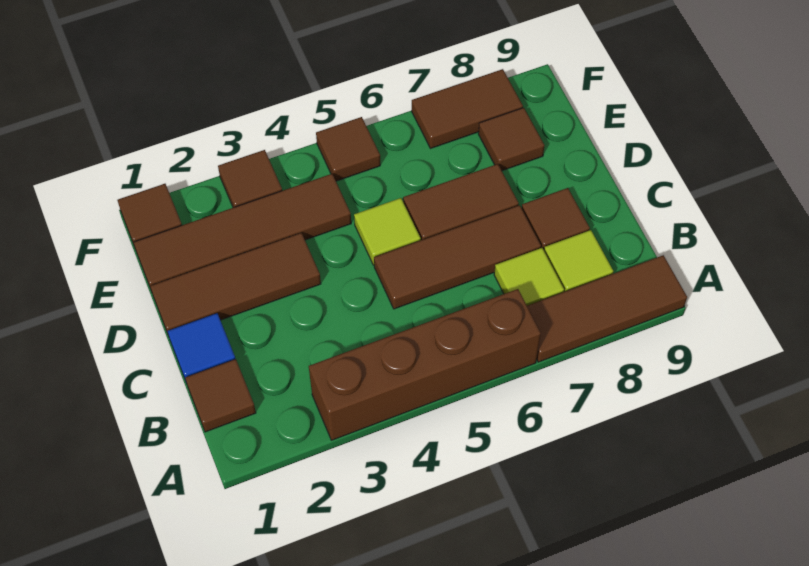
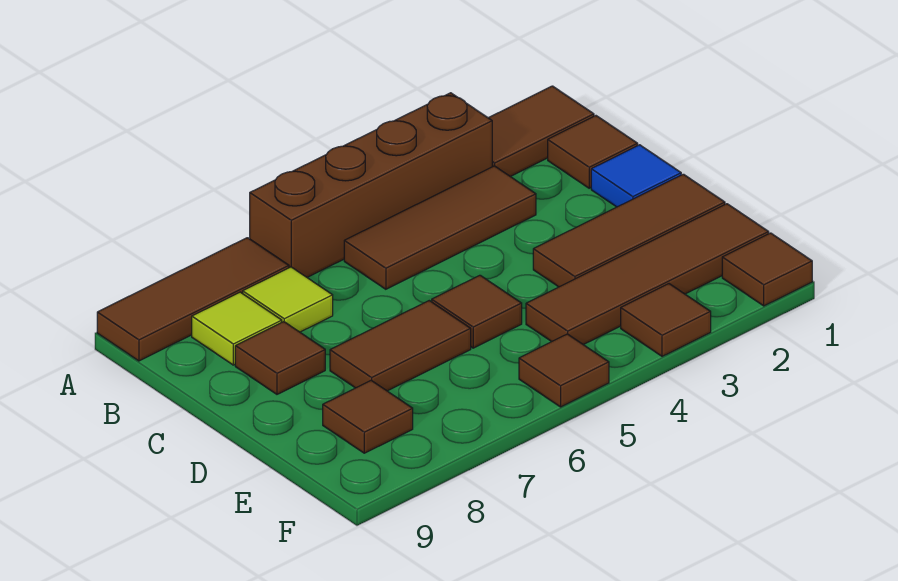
brown 1x3 tile [374,205,541,309] -> brown 1x3 tile moved to [344,166,536,289]
lime 1x1 tile [354,198,421,265] -> brown 1x1 tile [432,275,522,348]
brown 1x2 tile [412,69,523,149] -> brown 1x2 tile moved to [489,86,594,177]

